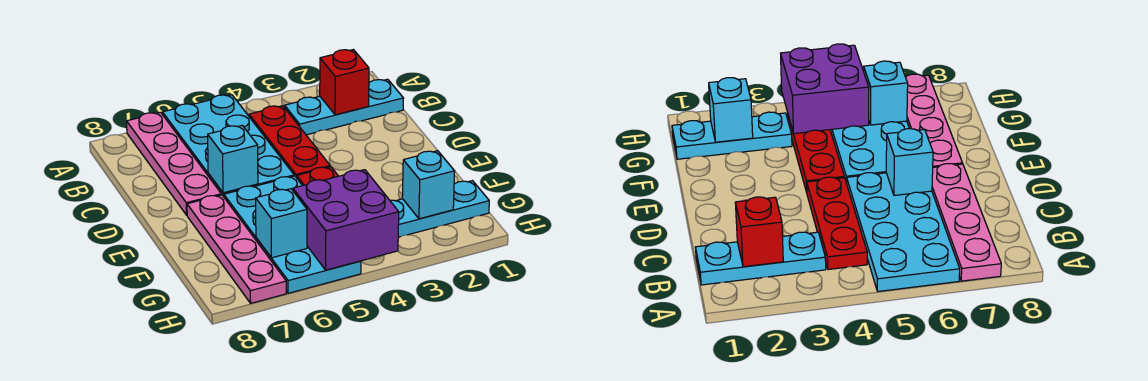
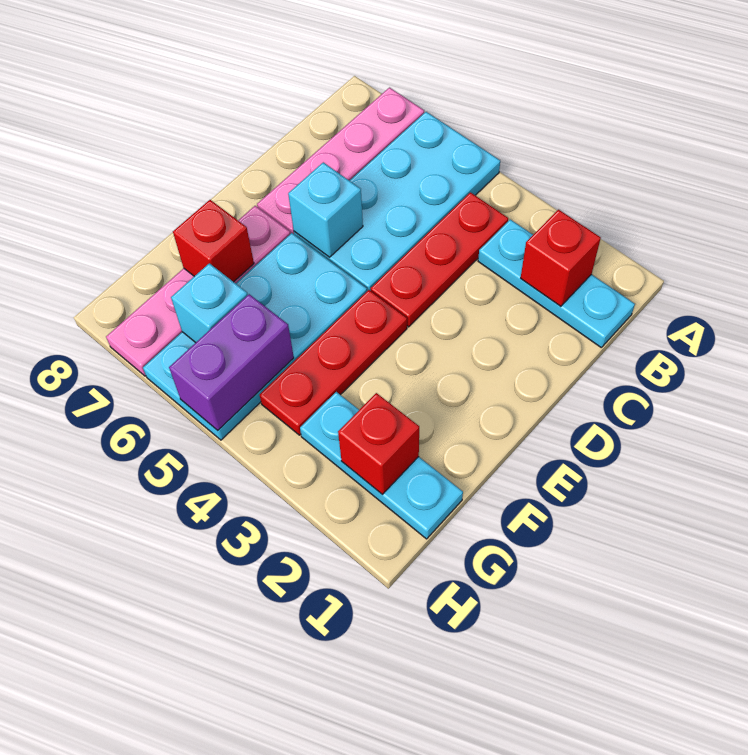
none -> red 1x1 brick [173,200,254,282]
cyan 1x1 brick [402,151,455,219] -> red 1x1 brick [338,393,419,494]
purple 2x2 brick [293,170,399,270] -> purple 1x2 brick [169,294,294,430]

